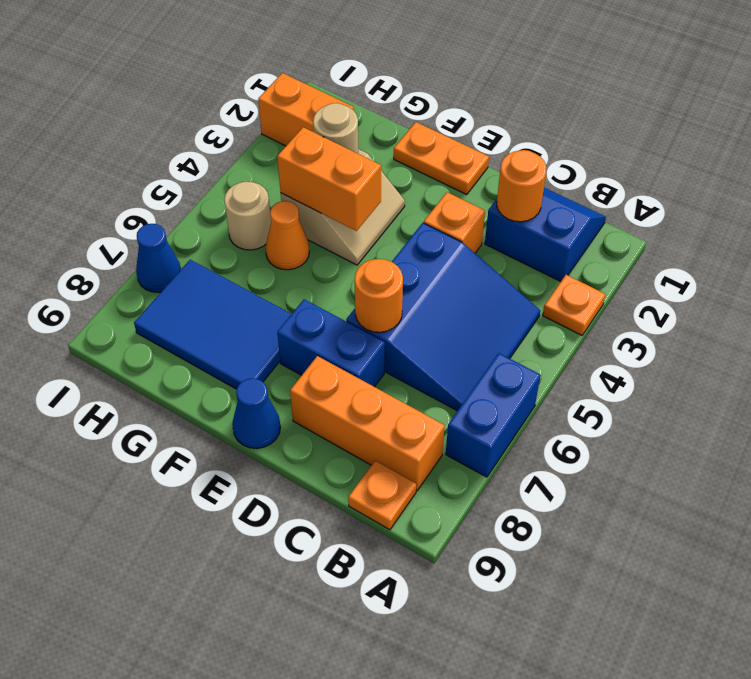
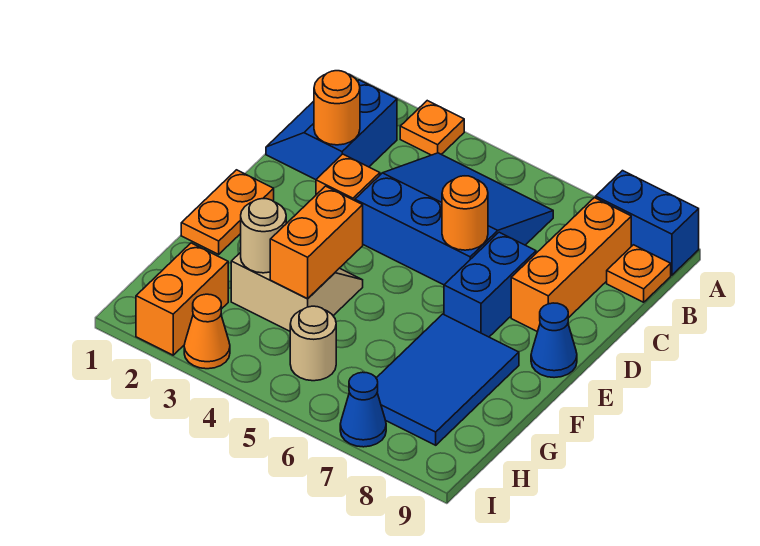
blue 1x2 brick [446,353,541,477] -> blue 1x2 brick moved to [596,171,699,275]
orange 1x1 cone [266,201,309,270] -> orange 1x1 cone moved to [184,294,230,369]

